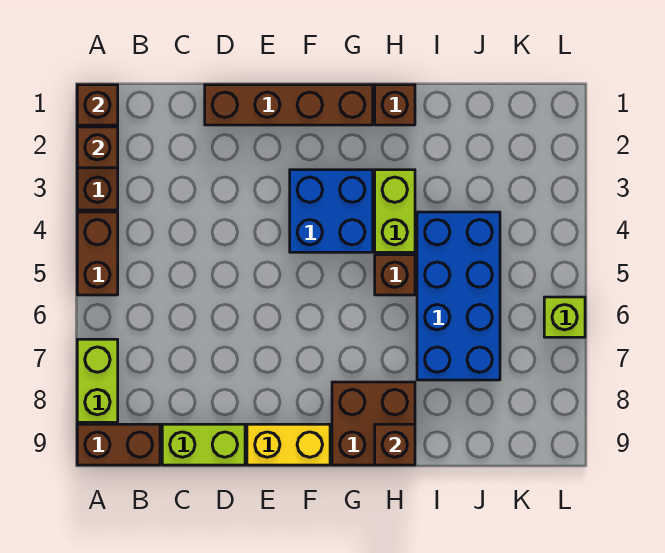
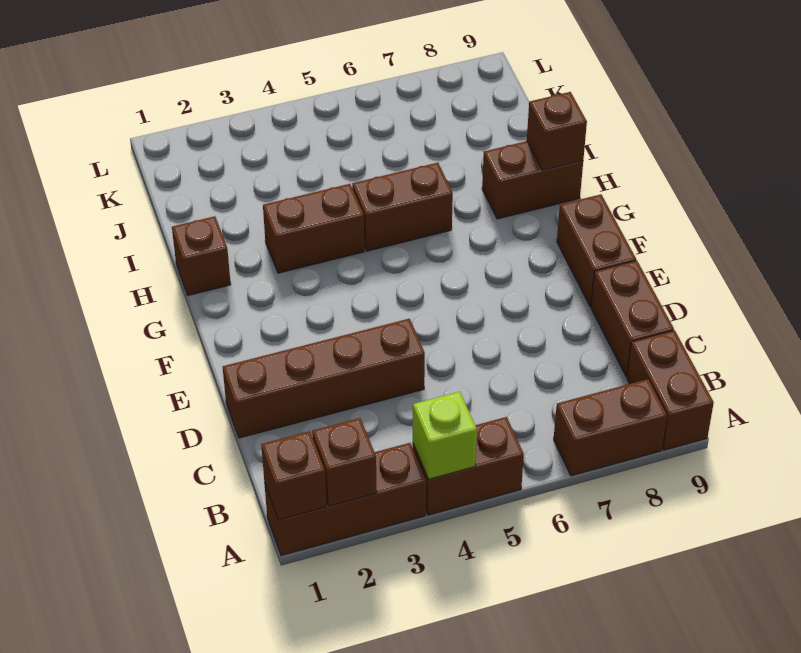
lime 1x2 brick [77,339,118,422] -> brown 1x2 brick [554,379,667,476]
lime 1x2 brick [162,424,245,465] -> brown 1x2 brick [591,261,674,377]
brown 1x4 brick [205,85,373,125] -> brown 1x4 brick turned to [223,319,425,438]
yellow 1x2 brick [247,424,330,465] -> brown 1x2 brick [557,194,636,307]
blue 2x2 brick [290,170,373,252] -> none
brown 2x2 brick [332,382,415,465] -> brown 1x2 brick [482,141,583,219]
lime 1x2 brick [375,170,415,252] -> brown 1x2 brick [263,184,364,273]
brown 1x1 brick [375,255,415,295] -> brown 1x2 brick [352,163,453,251]
blue 2x4 brick [417,212,500,380] -> none
lime 1x1 brick [544,297,585,337] -> lime 1x1 brick moved to [413,392,477,479]

